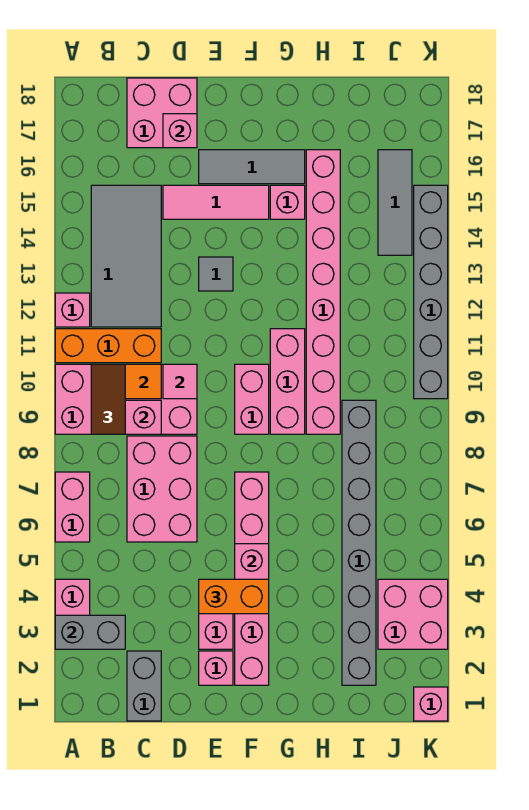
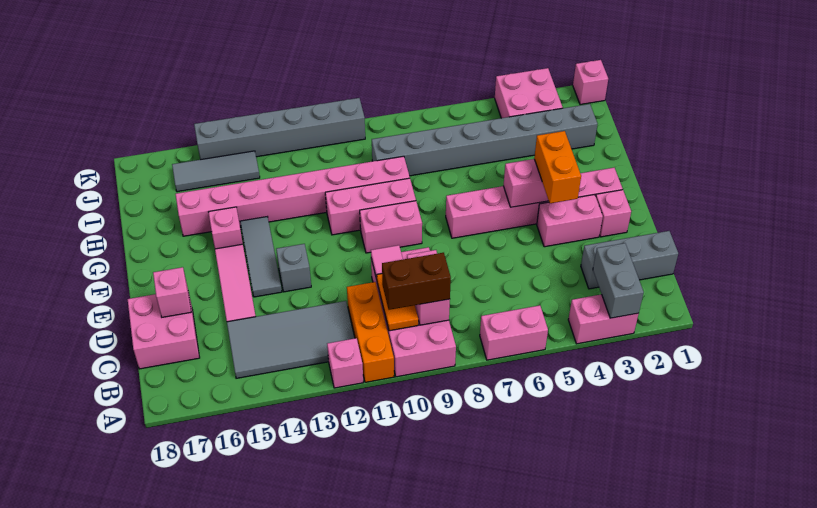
brown 1x2 tile [91,364,125,434] -> brown 1x2 brick [382,253,451,310]
grey 1x2 brick [127,651,161,721] -> grey 1x3 brick [581,231,678,289]
pink 2x3 brick [127,436,197,542] -> none
grey 1x1 tile [199,257,233,291] -> grey 1x1 brick [276,244,311,292]
grey 1x3 tile [199,150,305,184] -> grey 1x3 tile moved to [240,217,282,297]

